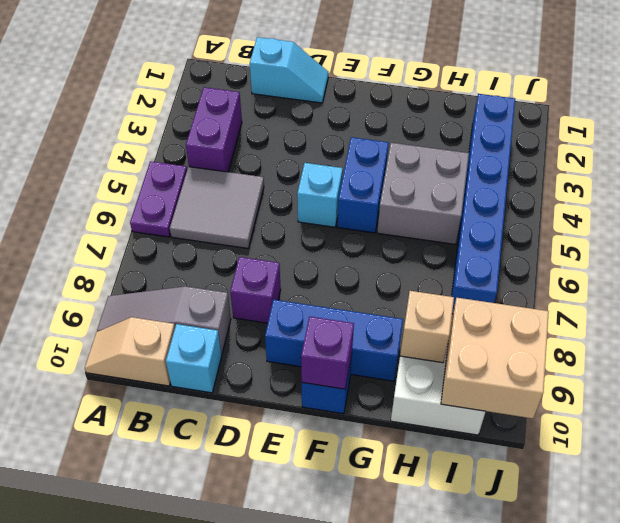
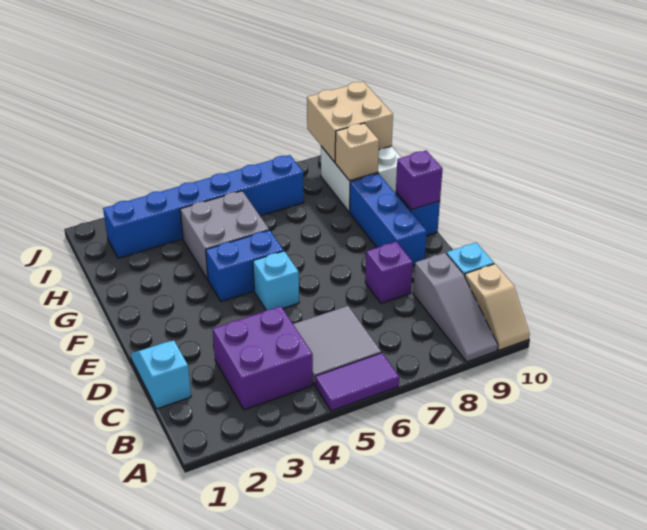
purple 1x2 plate [130,161,187,237] -> purple 1x2 tile [315,353,399,411]
purple 1x2 brick [186,87,242,172] -> purple 2x2 brick [213,306,313,410]

